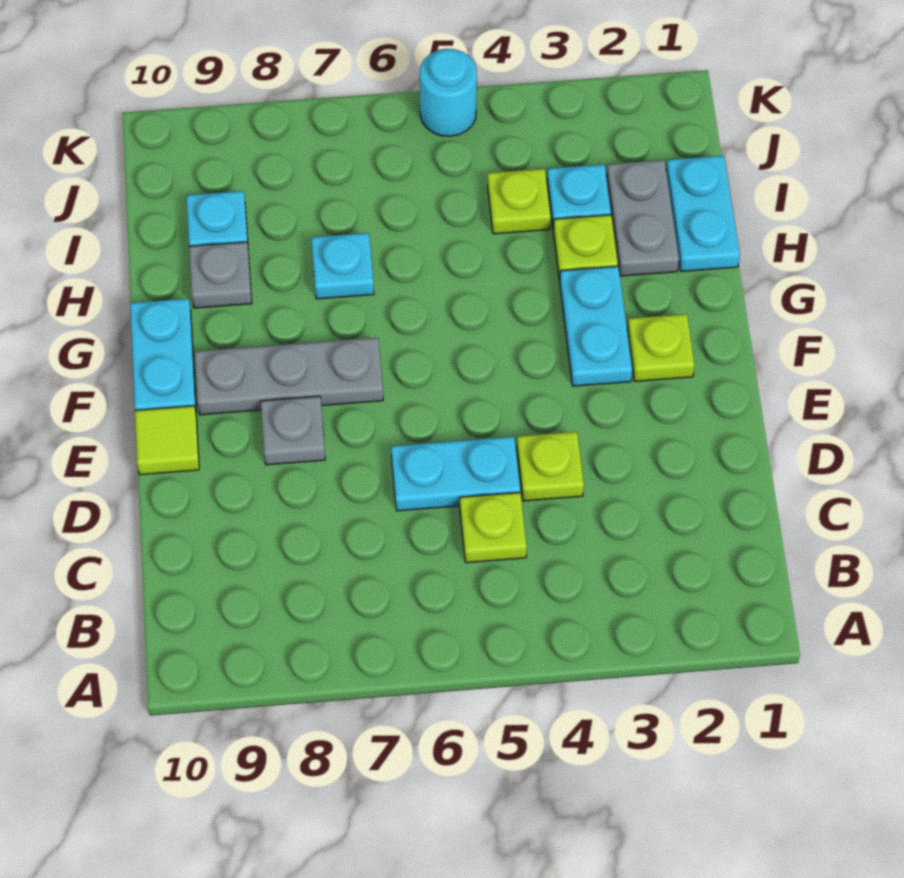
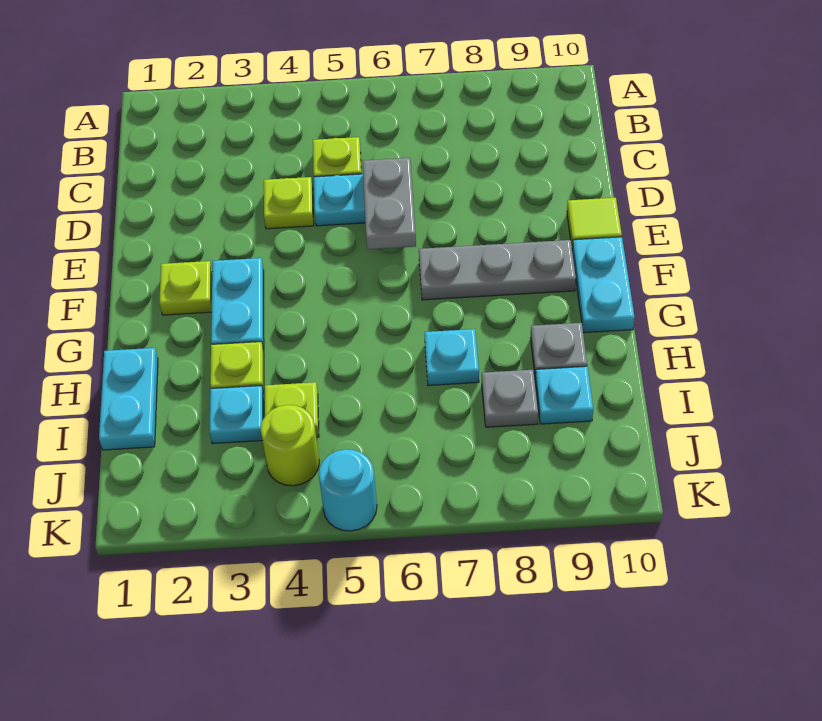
grey 1x1 plate [261,396,325,465] -> grey 1x1 plate moved to [482,370,538,427]
grey 1x2 plate [607,160,679,276] -> grey 1x2 plate moved to [362,158,416,249]
none -> lime 1x1 round brick [260,405,319,486]

